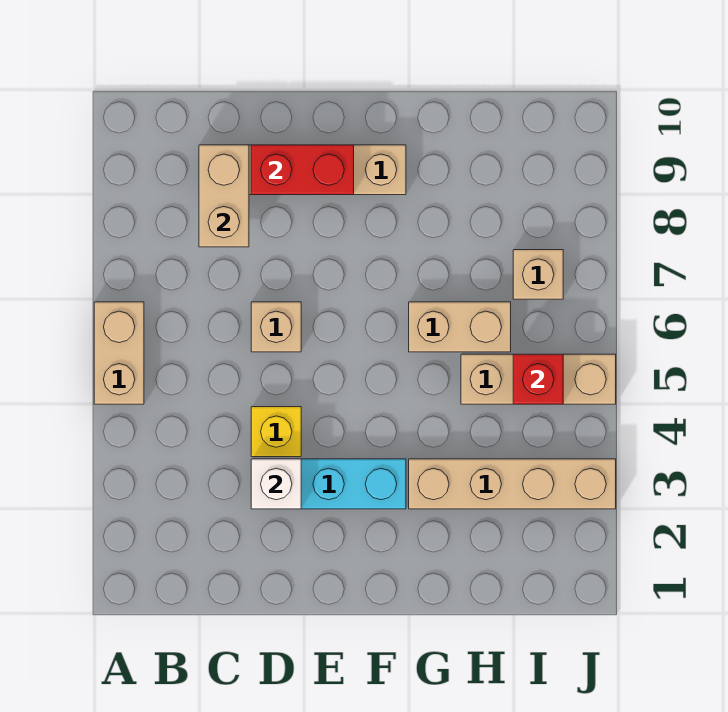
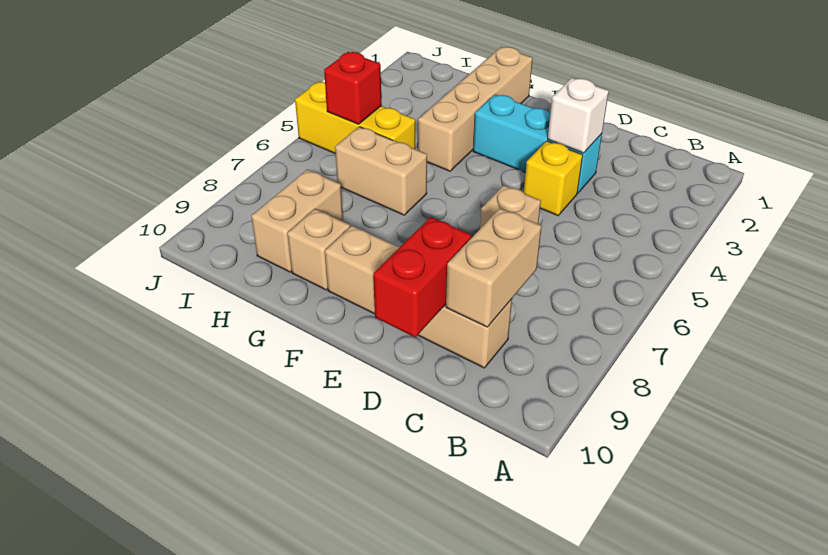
tan 1x2 brick [94,302,144,404] -> tan 1x2 brick moved to [251,169,343,272]
red 1x2 brick [251,145,354,195] -> red 1x2 brick turned to [373,217,472,337]
tan 1x4 brick [409,459,616,509] -> tan 1x4 brick turned to [418,47,533,171]
tan 1x3 brick [461,354,616,404] -> yellow 1x3 brick [295,81,415,154]
tan 1x1 brick [513,250,563,299] -> tan 1x1 brick moved to [287,209,350,290]

